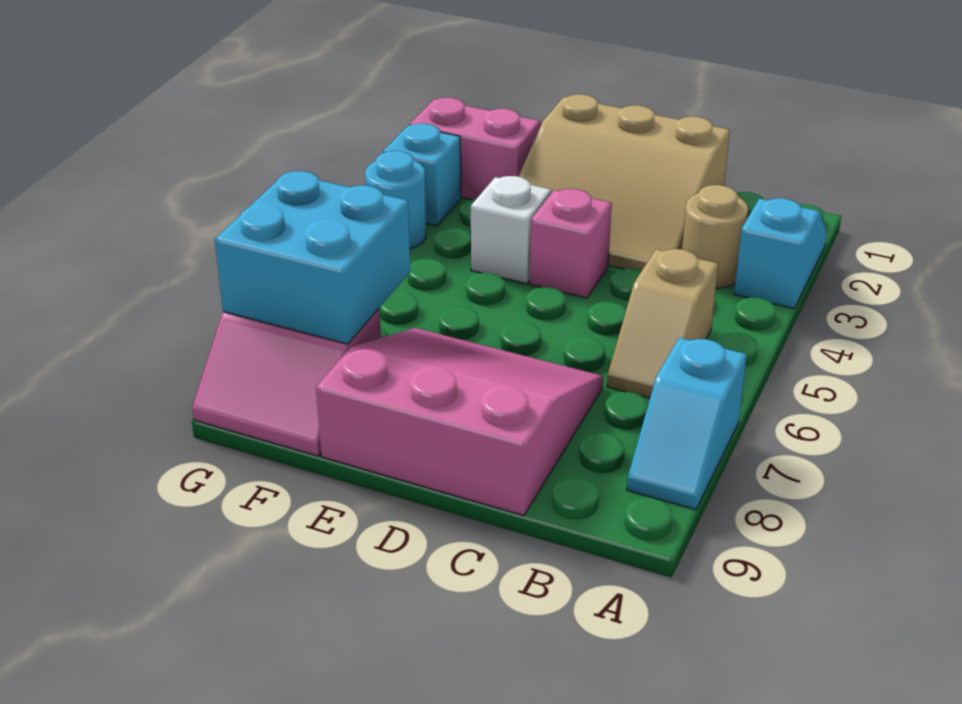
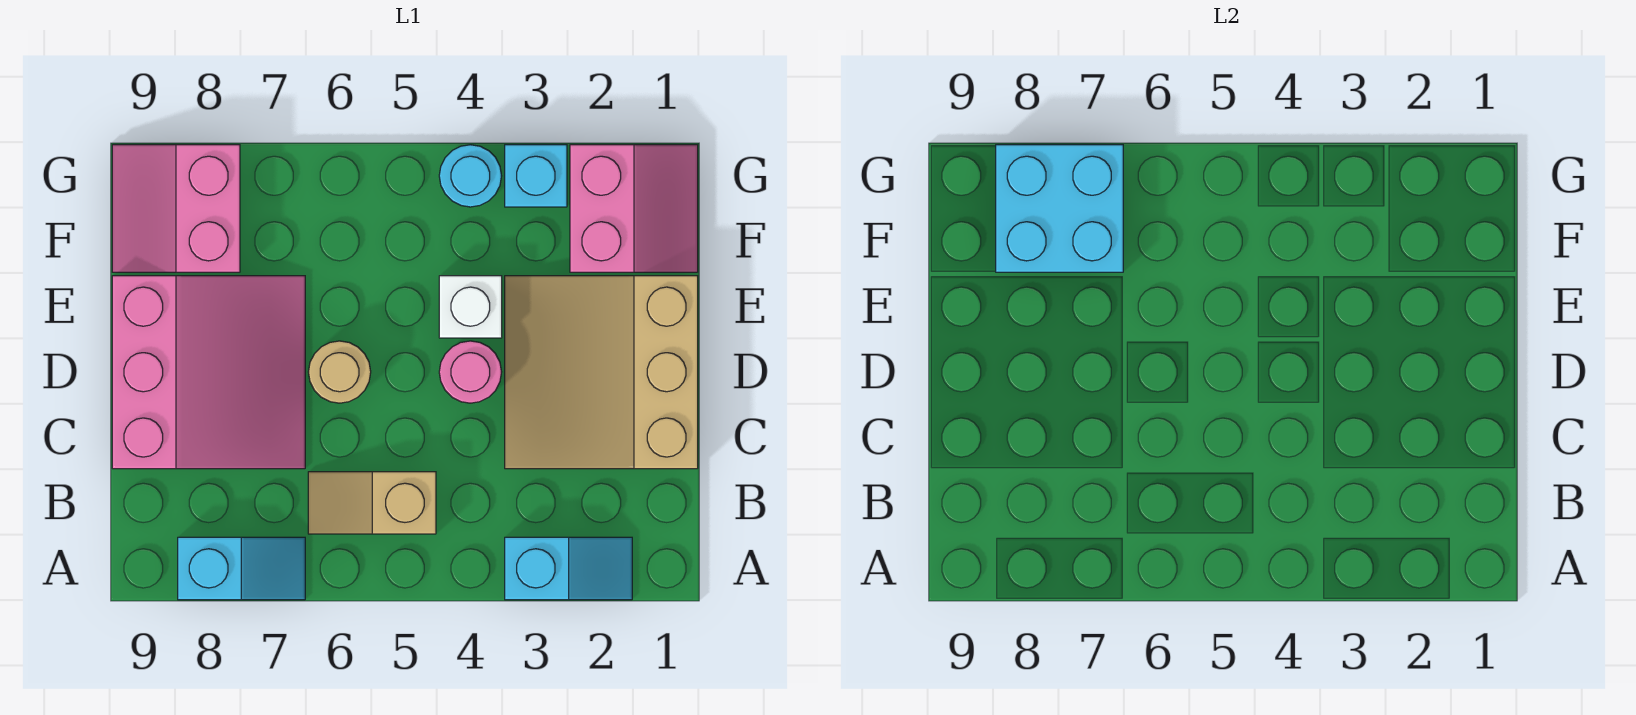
cyan 1x2 slope [627,338,747,509] -> cyan 1x2 slope turned to [178,537,305,600]
tan 1x1 round brick [682,185,748,288] -> tan 1x1 round brick moved to [309,341,371,403]
pink 1x1 brick [530,189,612,298] -> pink 1x1 round brick [439,341,501,403]

